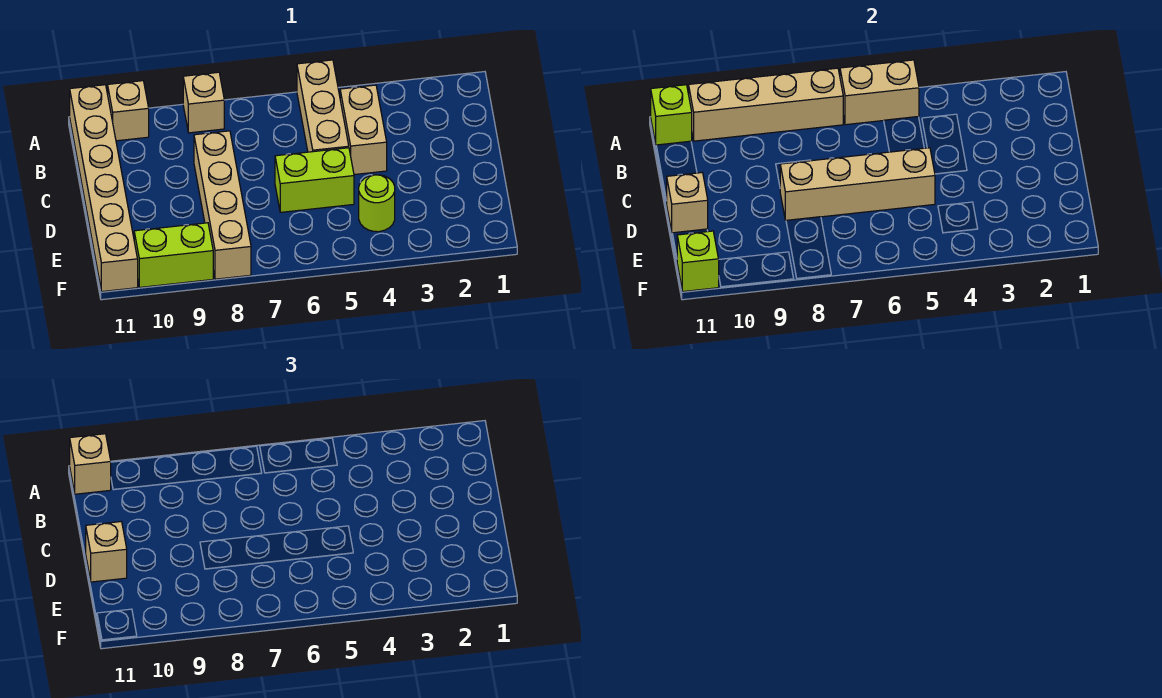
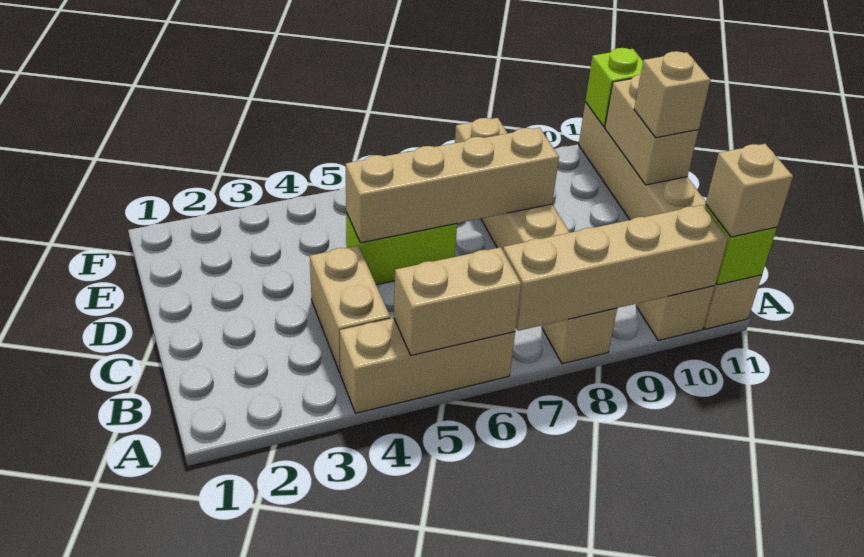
tan 1x3 brick [297,60,349,152] -> tan 1x3 brick turned to [340,318,515,413]
tan 1x1 brick [666,173,708,233] -> tan 1x2 brick [605,74,698,185]
lime 1x1 round brick [359,175,395,232] -> none
lime 1x2 brick [134,223,213,287] -> none

